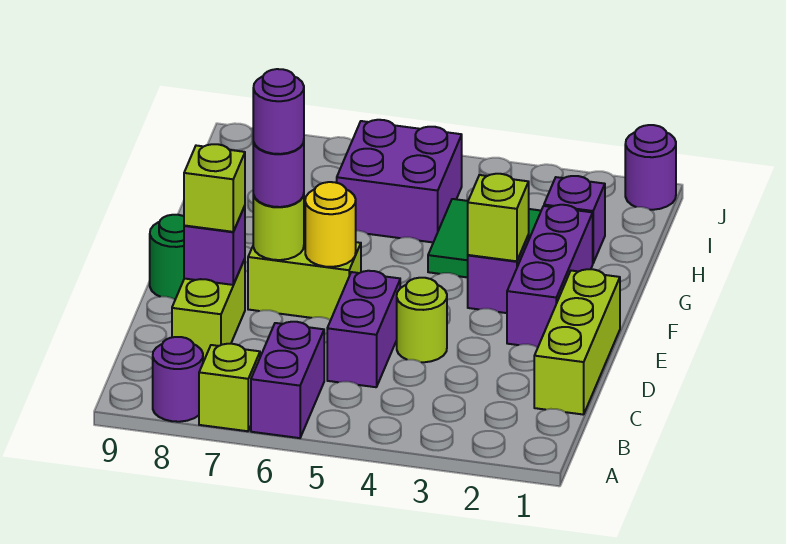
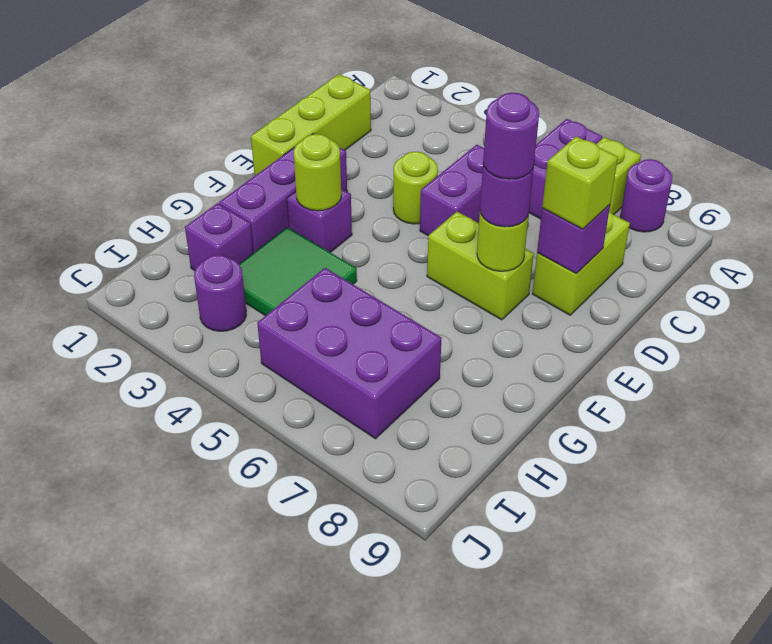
yellow 1x1 round brick [305,182,356,267] -> none
green 1x1 round brick [150,215,184,299] -> none
lime 1x1 brick [468,174,529,261] -> lime 1x1 round brick [293,134,341,211]
purple 2x2 brick [337,120,462,242] -> purple 2x3 brick [257,268,442,439]
purple 1x1 round brick [625,125,676,210] -> purple 1x1 round brick moved to [194,255,246,331]

